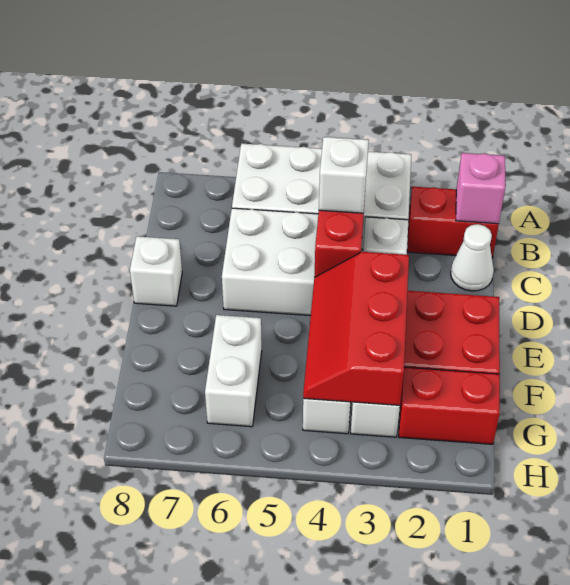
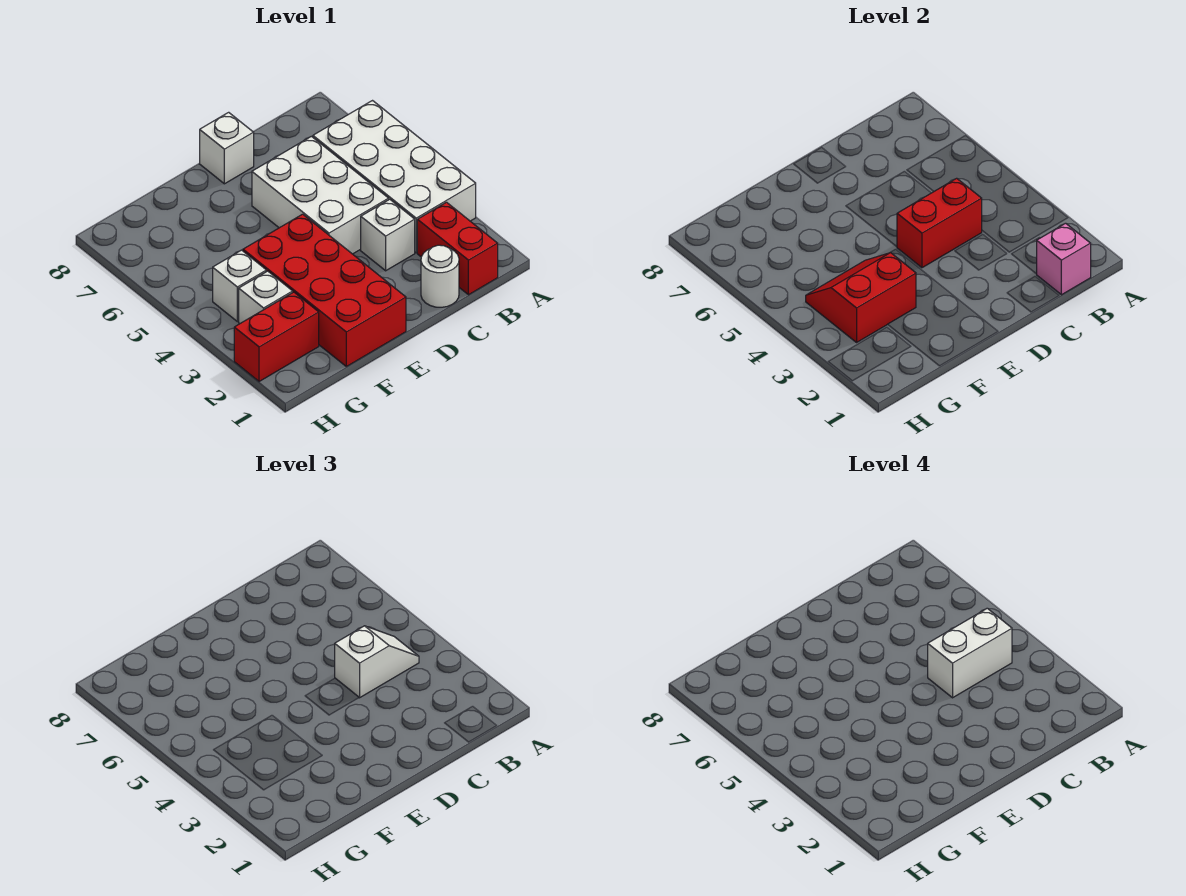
white 1x1 cone [451,224,494,291] -> white 1x1 round brick [421,245,459,307]
red 2x3 slope [303,252,409,405] -> red 2x2 slope [806,253,916,342]
white 1x2 brick [205,315,262,427] -> white 1x2 brick moved to [928,608,1012,698]
red 1x2 brick [399,367,500,444] -> red 1x2 brick turned to [234,292,319,382]

